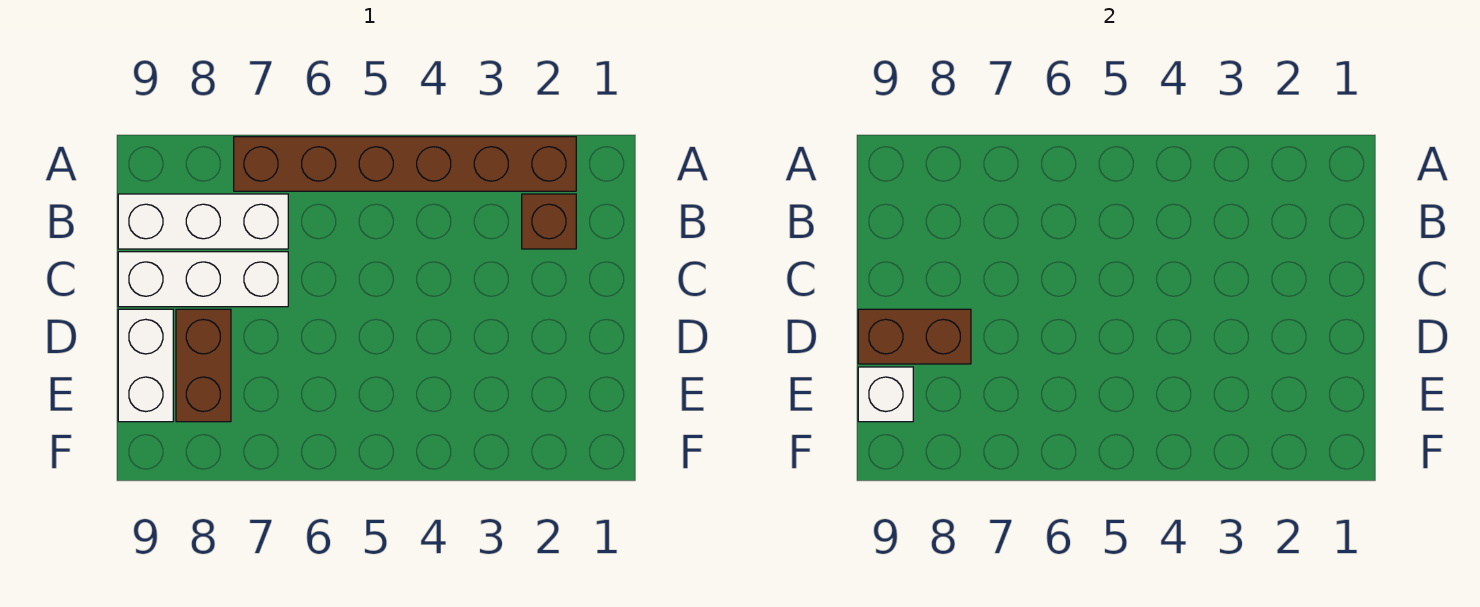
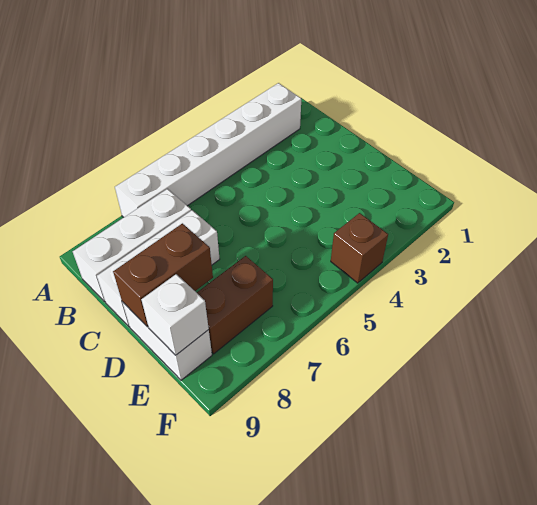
brown 1x6 brick [234,137,576,191] -> white 1x6 brick [115,83,301,217]
brown 1x1 brick [522,194,576,249] -> brown 1x1 brick moved to [331,213,388,283]
brown 1x2 brick [176,309,231,422] -> brown 1x2 brick turned to [197,256,273,354]

